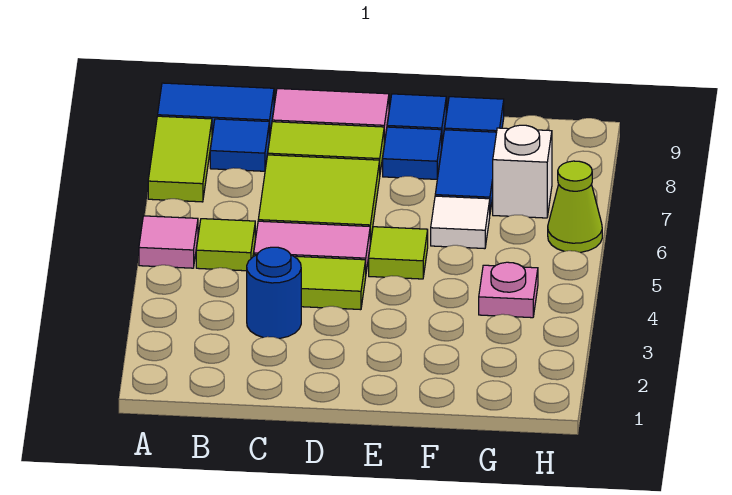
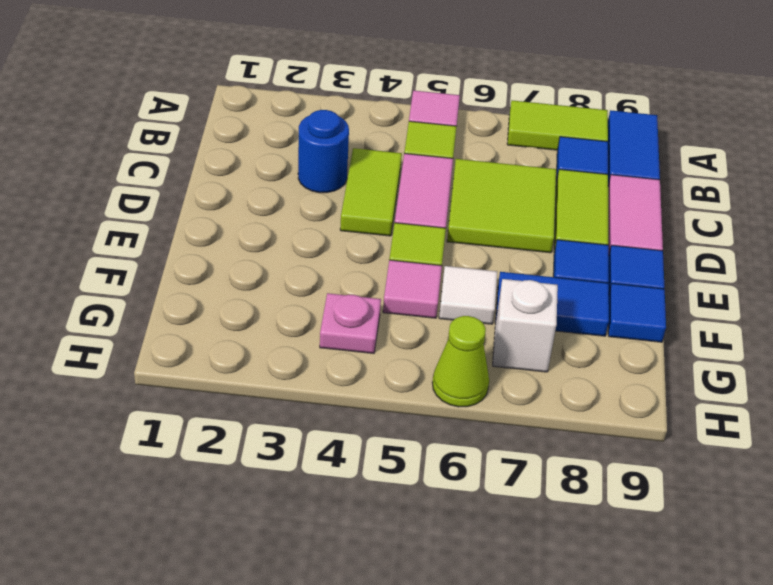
none -> pink 1x1 tile [383,260,442,318]

